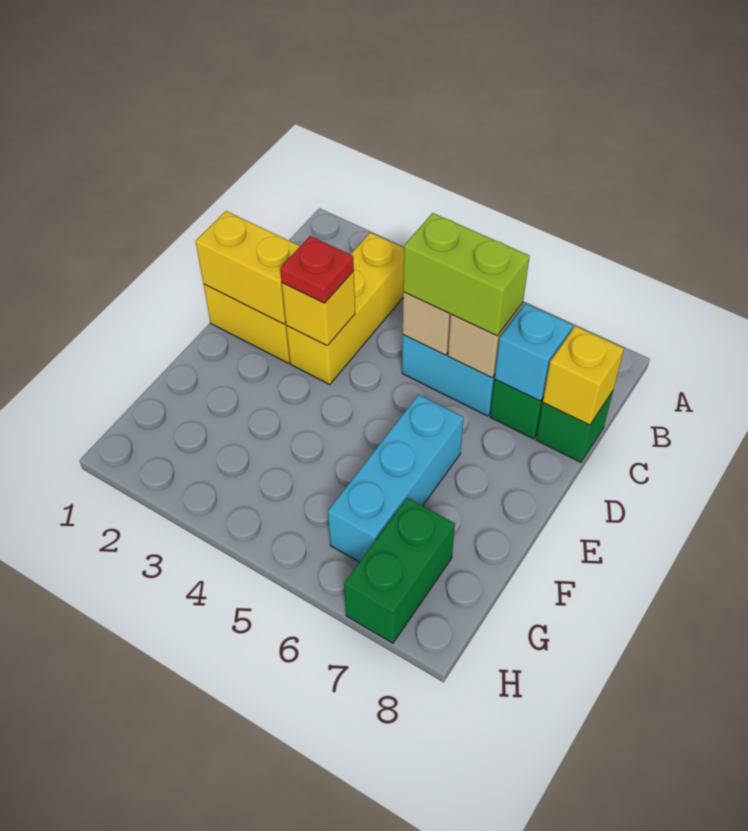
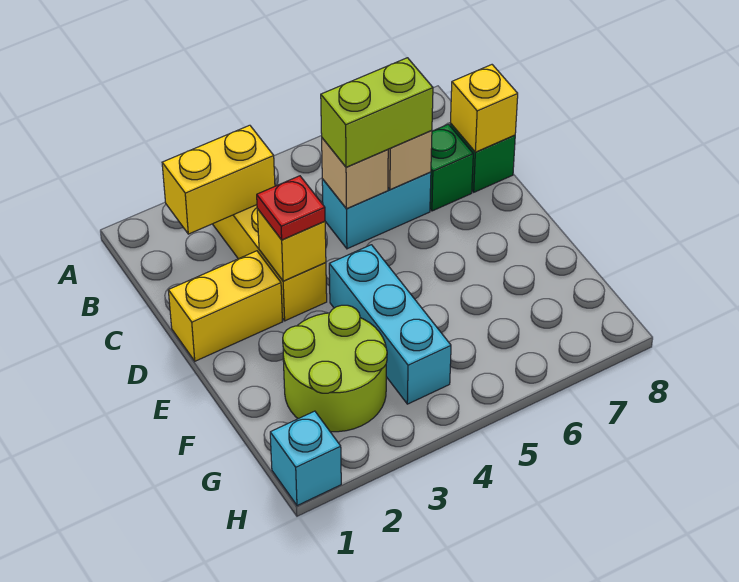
cyan 1x1 brick [495,303,573,401] -> cyan 1x1 brick moved to [270,411,341,506]
yellow 1x2 brick [195,211,300,324] -> yellow 1x2 brick moved to [162,125,275,234]
cyan 1x3 brick [328,395,464,562] -> cyan 1x3 brick moved to [329,245,451,404]
none -> lime 2x2 round brick [283,305,387,432]
green 1x2 brick [344,498,455,643] -> none

